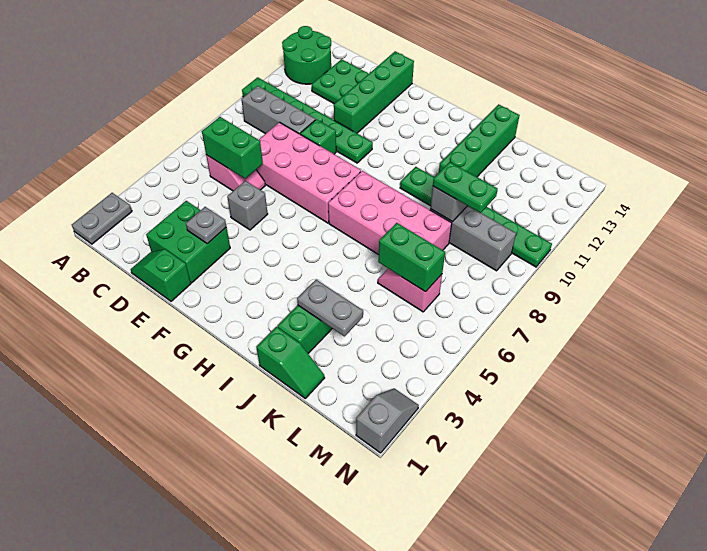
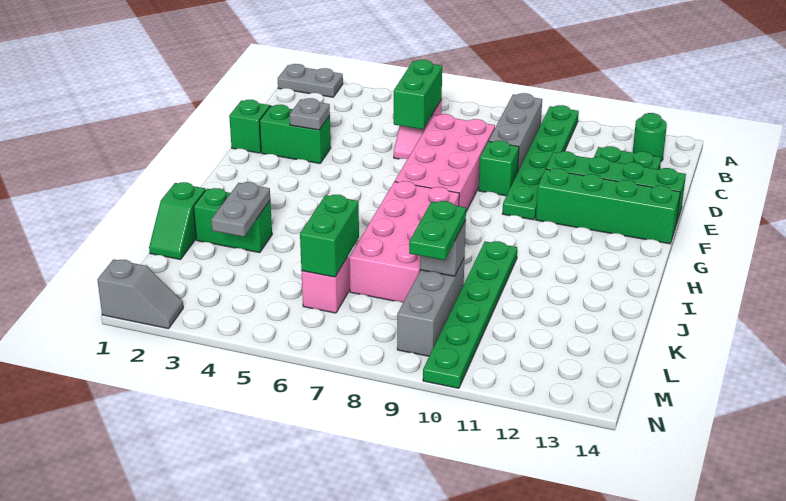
green 2x2 round brick [282,26,331,84] -> green 1x1 round brick [633,113,667,161]
green 2x2 brick [146,201,230,283] -> green 1x2 brick [260,105,331,163]
grey 1x1 brick [227,181,268,230] -> none
green 1x4 brick [439,104,520,177] -> green 1x4 brick moved to [536,169,680,244]

